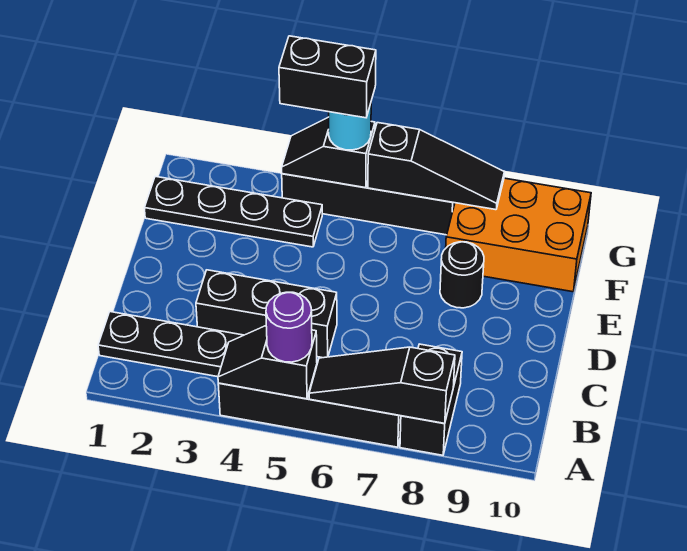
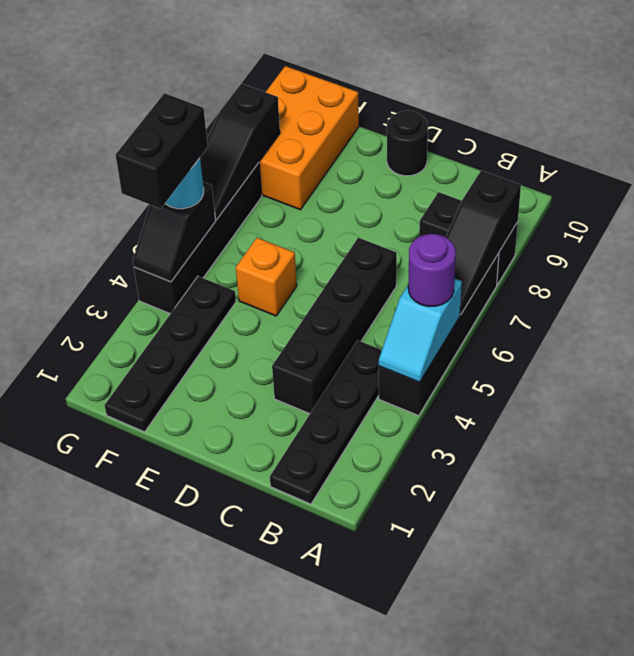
black 1x2 slope [218,326,317,399] -> cyan 1x2 slope [379,279,462,382]
black 1x3 brick [196,270,337,358] -> black 1x4 brick [272,238,397,414]
none -> orange 1x1 brick [236,238,297,316]
black 1x1 round brick [440,242,484,308] -> black 1x1 round brick moved to [387,110,428,176]
black 1x3 slope [368,123,504,210] -> black 1x3 slope turned to [200,84,280,219]

